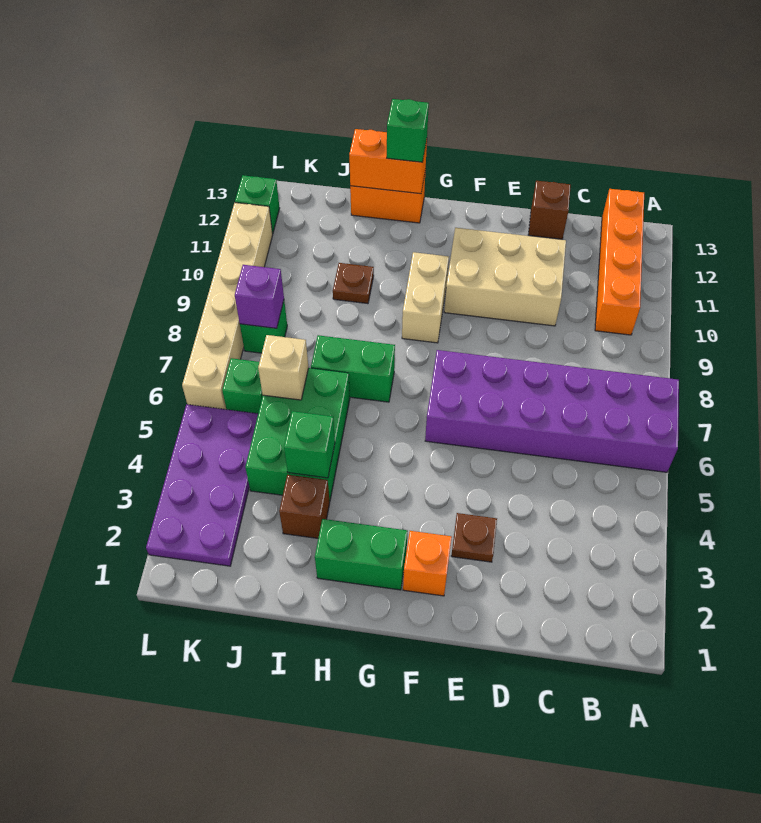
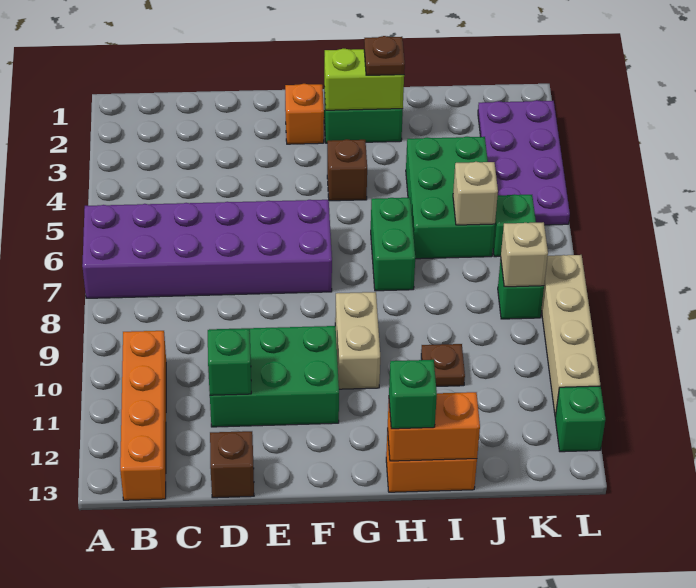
tan 2x3 brick [444,228,566,326] -> green 2x3 brick [209,326,339,427]
brown 1x1 plate [451,513,497,562] -> brown 1x1 plate moved to [364,36,405,75]
none -> lime 1x2 brick [324,49,404,110]
green 1x2 brick [311,335,395,402] -> green 1x2 brick turned to [371,198,415,291]
brown 1x1 brick [279,475,330,538] -> brown 1x1 brick moved to [327,139,367,201]
green 1x1 brick [284,411,335,478] -> green 1x1 brick moved to [208,329,251,395]
purple 1x1 brick [235,265,284,328] -> tan 1x1 brick [501,222,548,287]
tan 1x6 brick [182,203,273,409] -> tan 1x4 brick [541,255,600,417]

